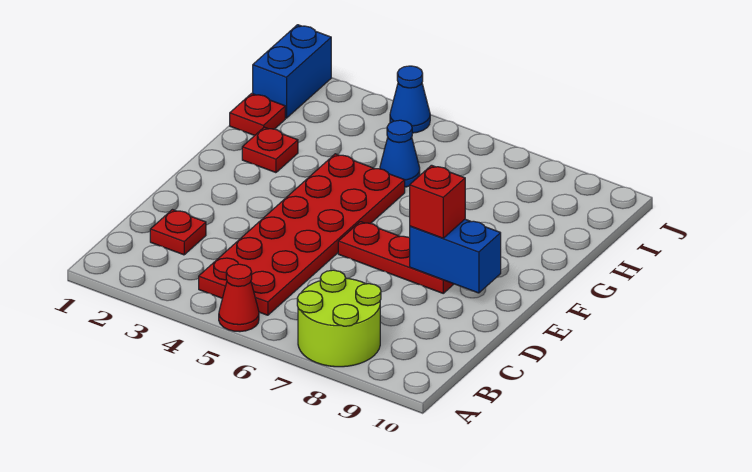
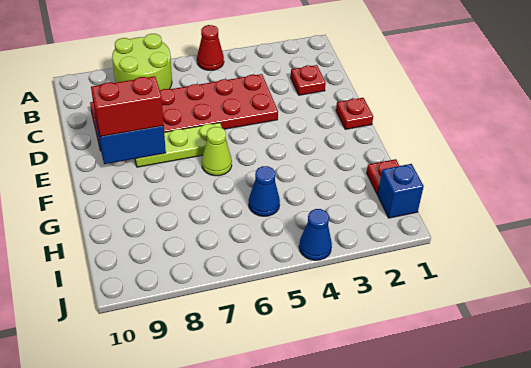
red 2x6 plate [199,154,405,315] -> red 2x6 plate turned to [90,74,278,151]
red 1x3 plate [338,222,454,293] -> lime 1x3 plate [135,123,227,167]
red 1x1 brick [410,165,465,238] -> red 1x2 brick [91,76,164,137]
none -> lime 1x1 cone [202,127,232,176]
red 1x1 plate [242,127,298,173] -> red 1x1 plate moved to [336,98,373,129]
blue 1x2 brick [253,25,331,118] -> blue 1x1 brick [378,164,424,218]

